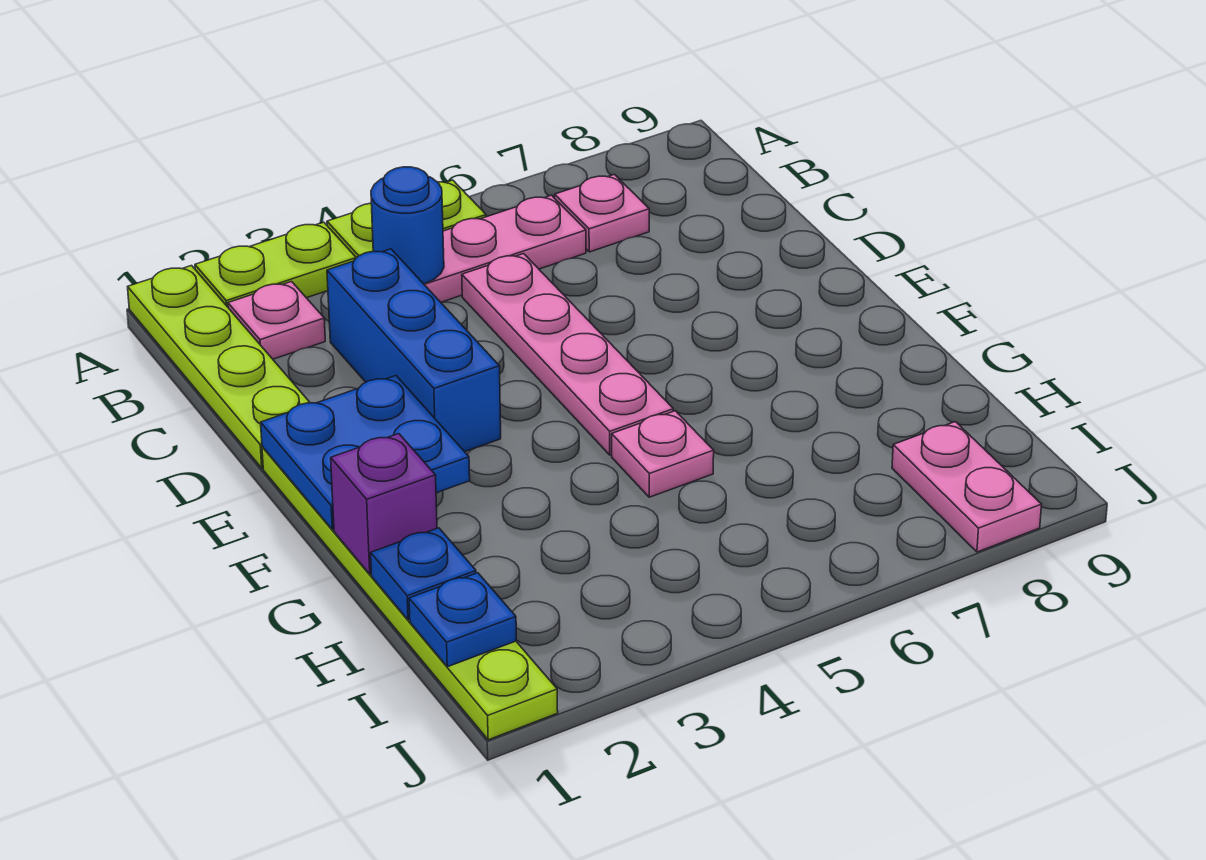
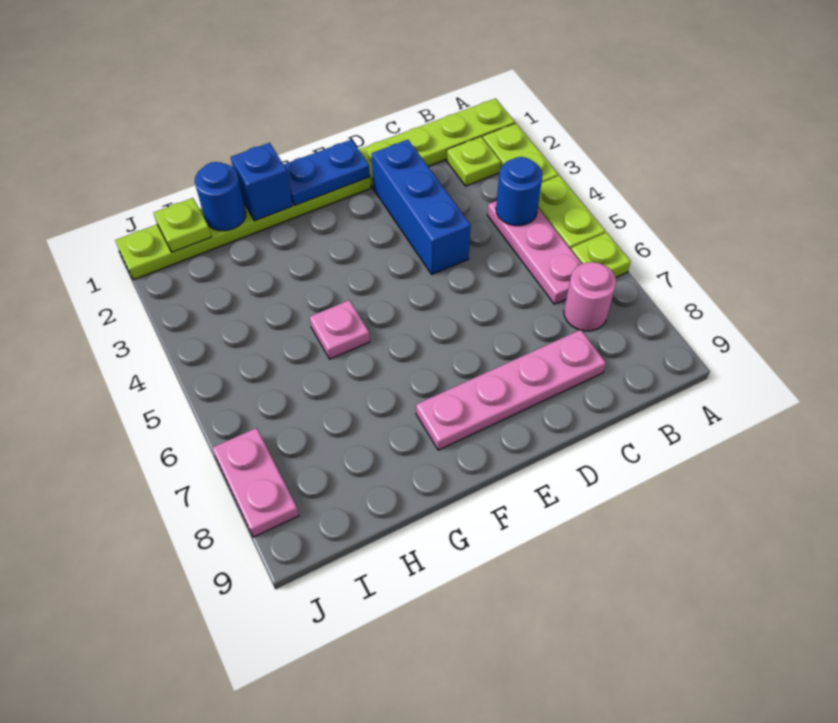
none -> lime 1x1 plate [571,232,631,277]
pink 1x1 plate [228,282,325,359] -> lime 1x1 plate [446,137,501,186]
pink 1x1 plate [555,174,649,252] -> pink 1x1 round brick [564,262,616,331]
blue 1x3 brick [327,249,501,452] -> blue 1x3 brick turned to [371,140,471,274]
pink 1x4 plate [462,254,673,455] -> pink 1x4 plate moved to [416,330,606,450]
blue 2x2 plate [261,376,470,530] -> blue 1x2 plate [284,140,370,205]
purple 1x1 brick [331,434,437,574] -> blue 1x1 brick [231,143,292,221]
blue 1x1 plate [371,528,476,620] -> blue 1x1 round brick [195,162,246,231]
blue 1x1 plate [409,573,516,667] -> lime 1x1 plate [154,198,211,252]
pink 1x2 plate [892,422,1042,552] -> pink 1x2 plate turned to [212,428,299,537]

